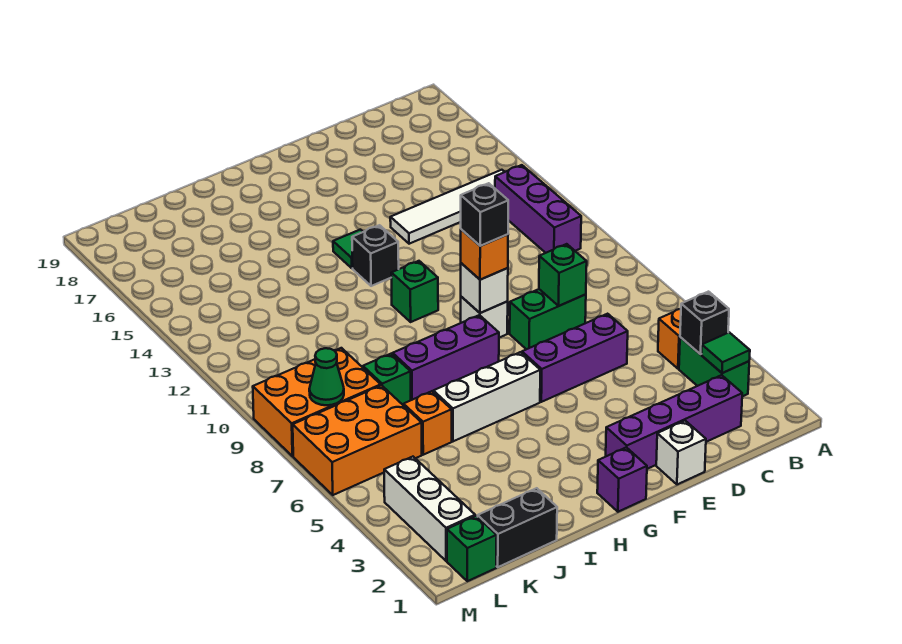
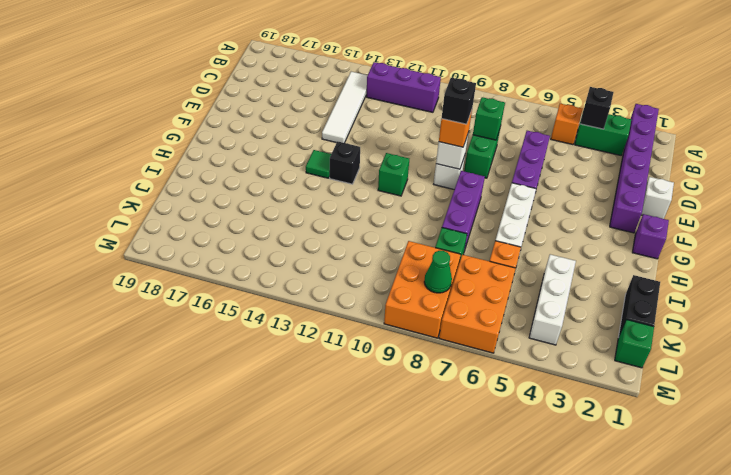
green 1x1 tile [702,332,750,373] -> none
purple 1x4 brick [606,375,742,469] -> purple 1x6 brick [610,104,659,233]
white 1x3 brick [384,457,475,561] -> white 1x3 brick turned to [529,254,576,345]

